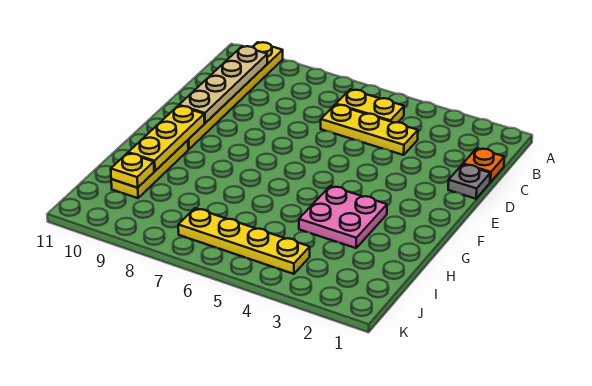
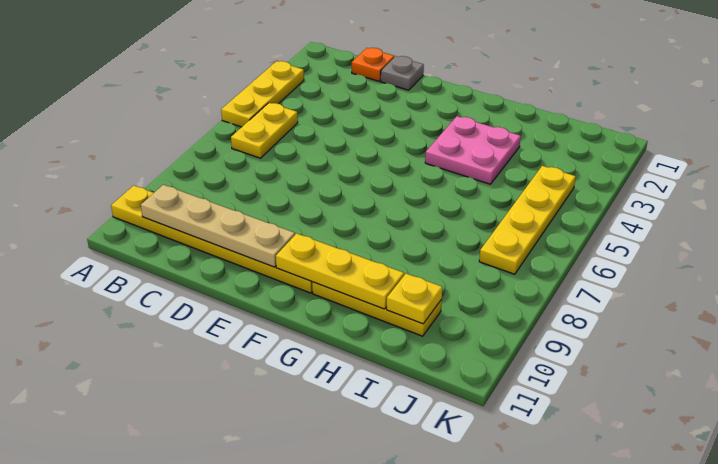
yellow 1x3 plate [321,105,418,155] -> yellow 1x3 plate moved to [221,61,304,127]

